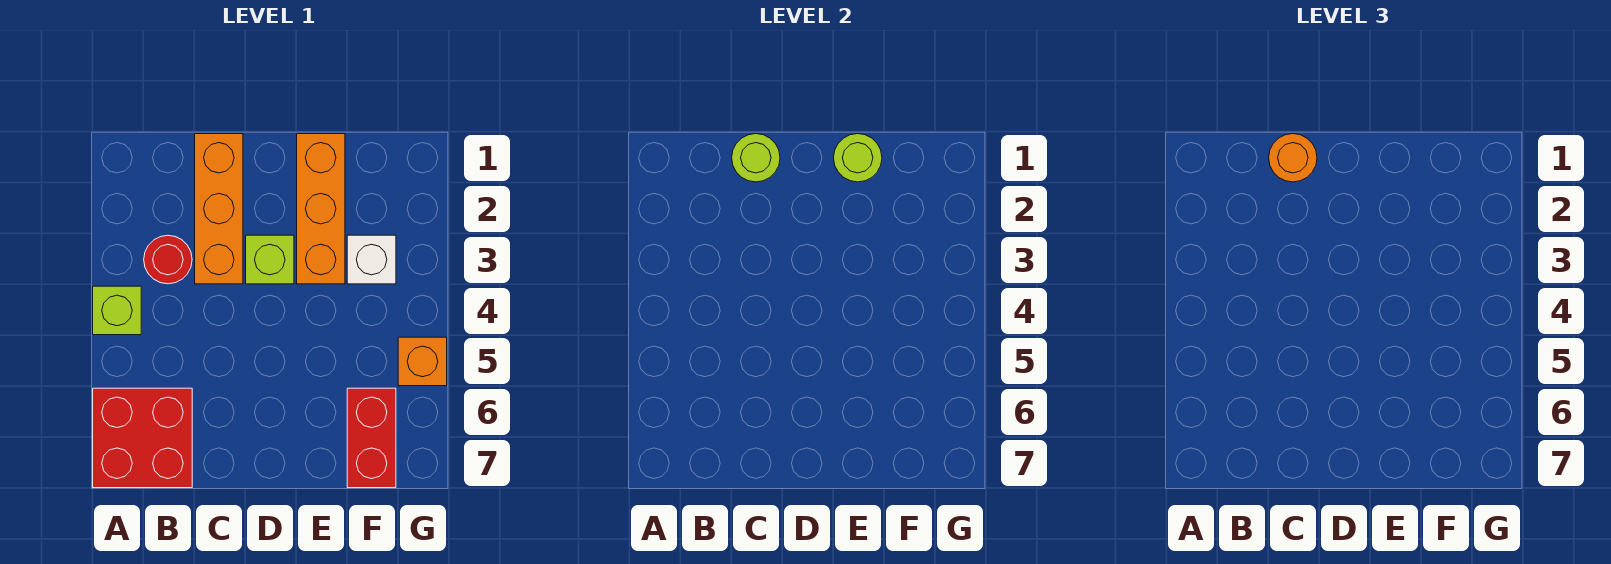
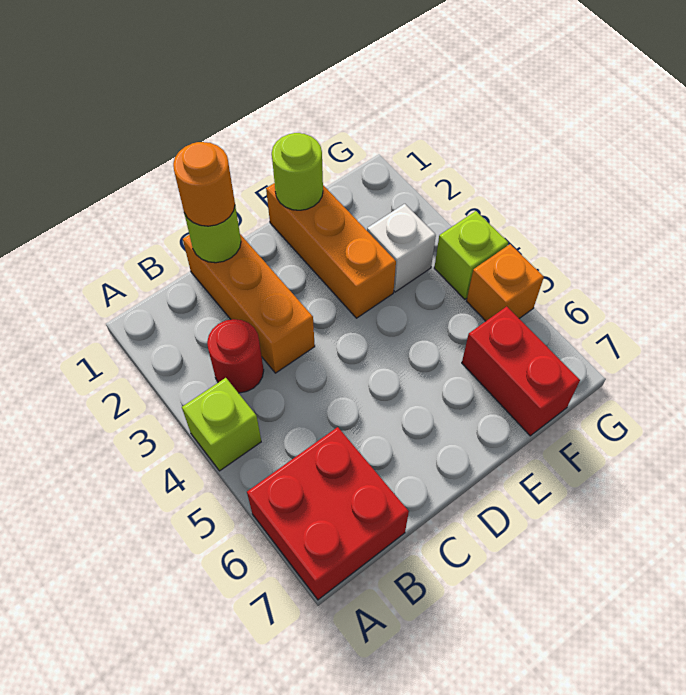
lime 1x1 brick [246,235,294,284] -> lime 1x1 brick moved to [434,211,508,299]

